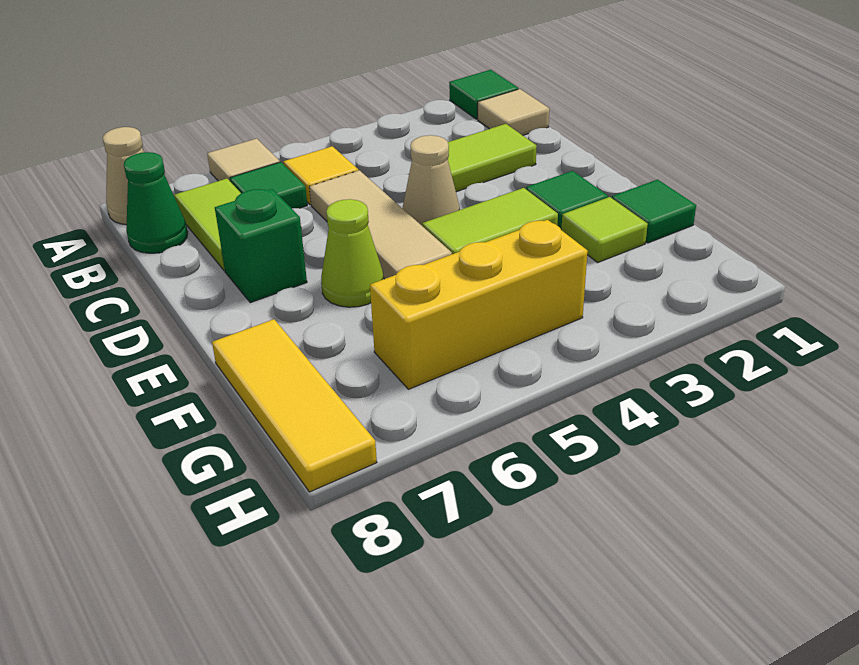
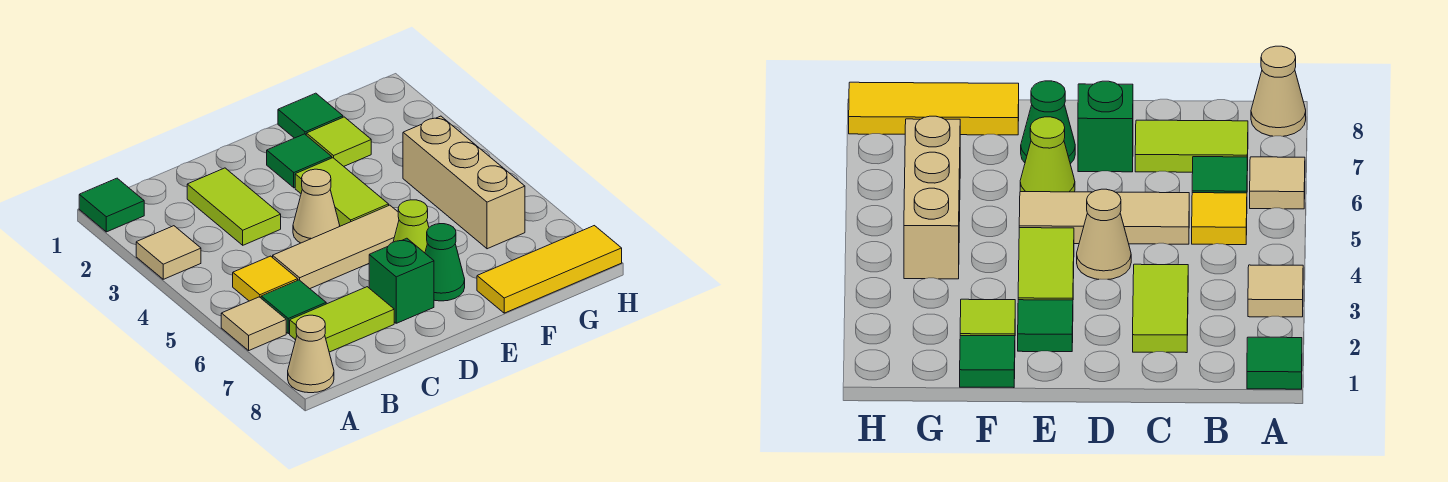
tan 1x1 tile [478,89,549,135] -> tan 1x1 tile moved to [136,226,201,279]
green 1x1 cone [124,152,188,253] -> green 1x1 cone moved to [425,224,465,301]
yellow 1x3 brick [370,220,588,389] -> tan 1x3 brick [403,116,525,249]

